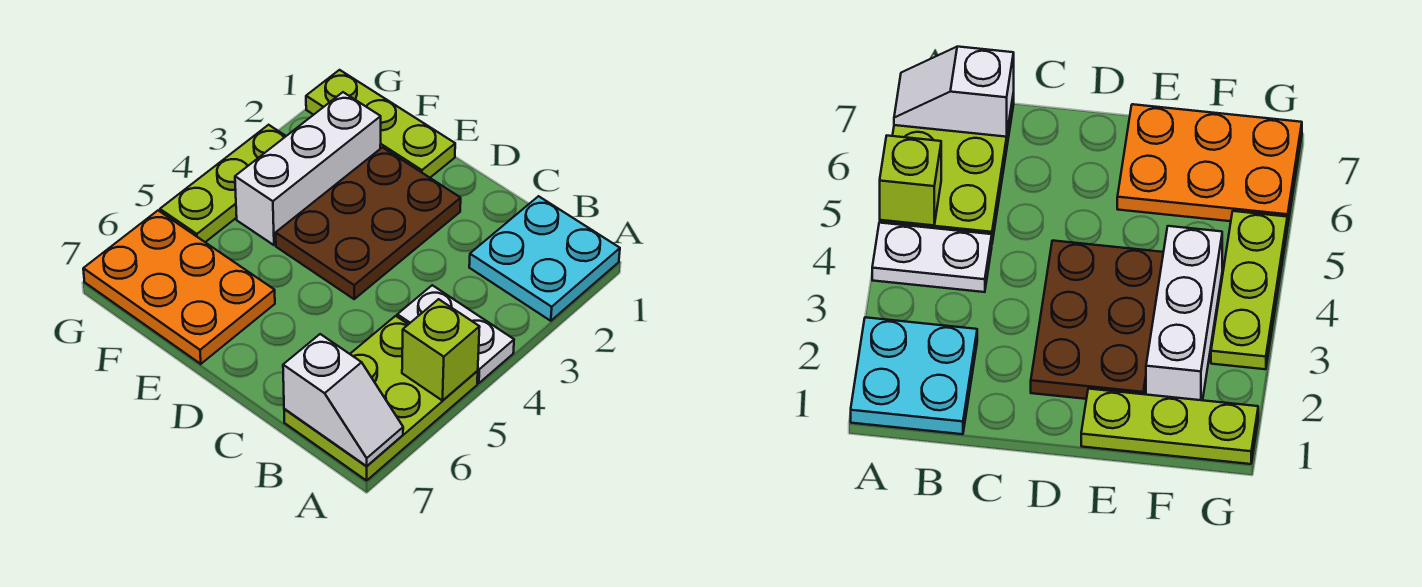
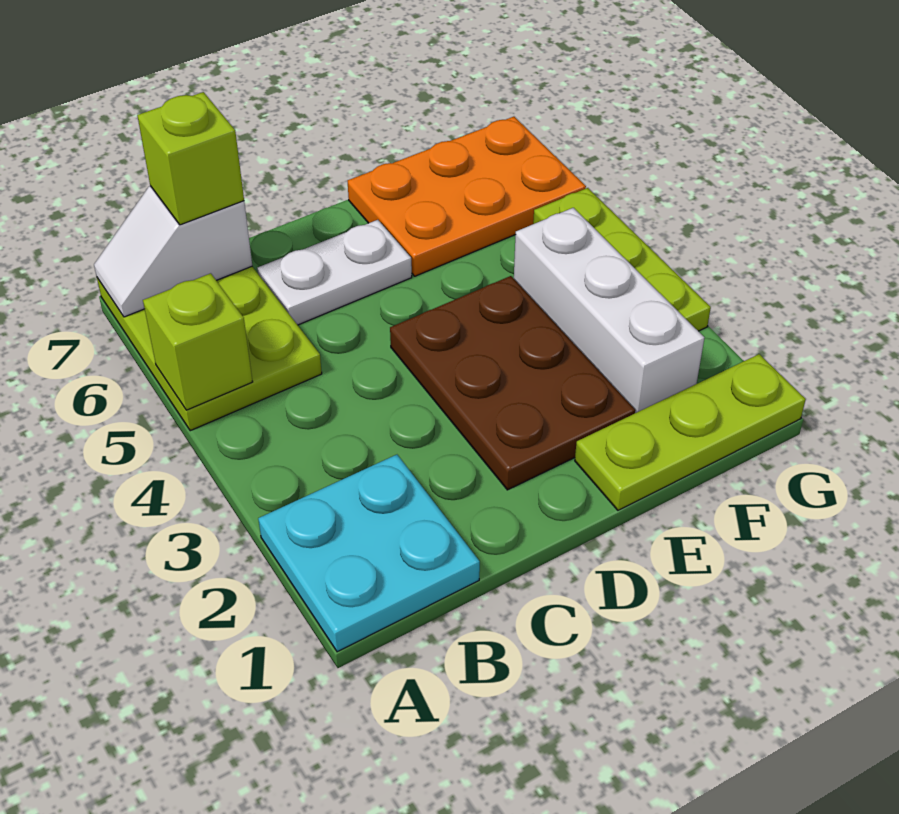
white 1x2 plate [397,285,514,383] -> white 1x2 plate moved to [257,220,412,325]
none -> lime 1x1 brick [137,92,244,225]

